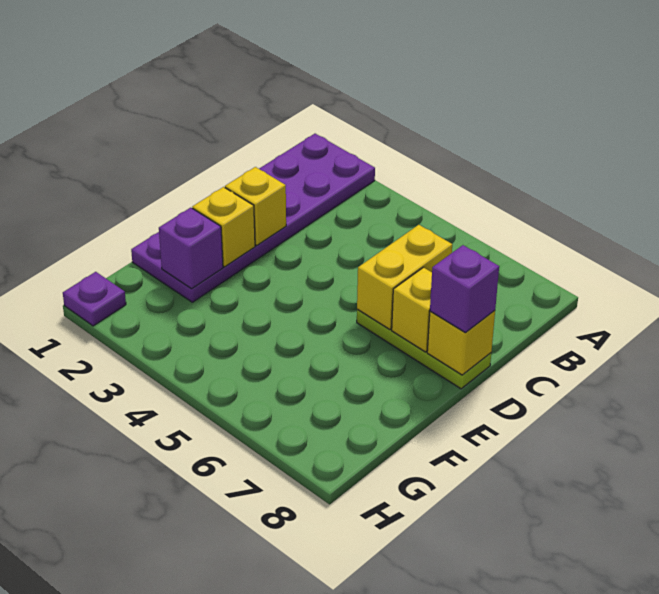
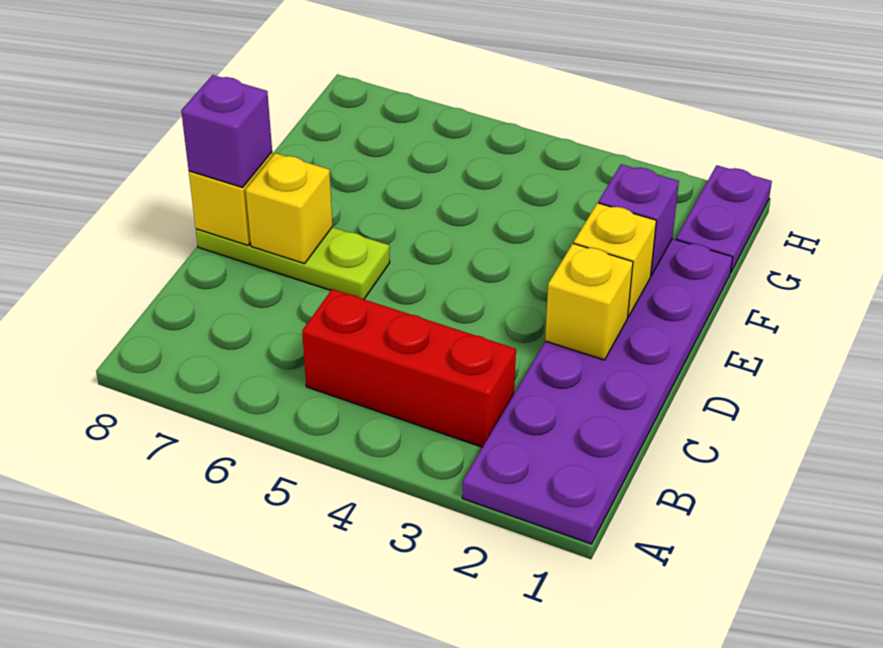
none -> red 1x3 brick [302,289,516,447]
yellow 1x2 brick [357,225,452,330] -> none
purple 1x1 plate [63,272,126,326] -> purple 1x2 plate [676,165,772,273]

